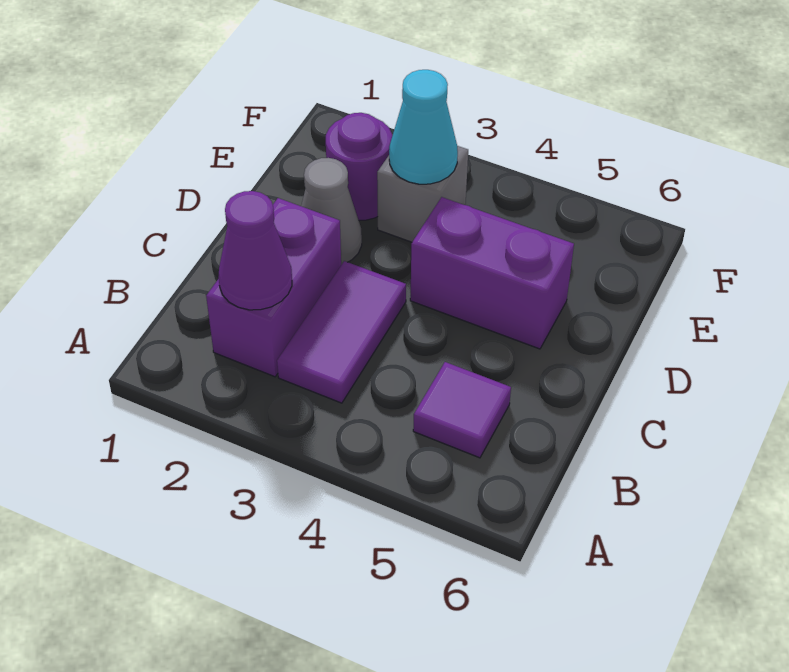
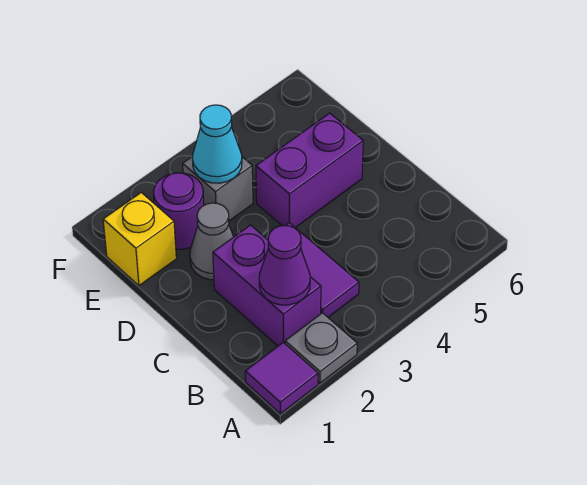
none -> grey 1x1 plate [285,313,357,383]
purple 1x1 tile [413,362,511,458] -> purple 1x1 tile moved to [245,342,318,414]
none -> yellow 1x1 brick [103,193,176,286]

